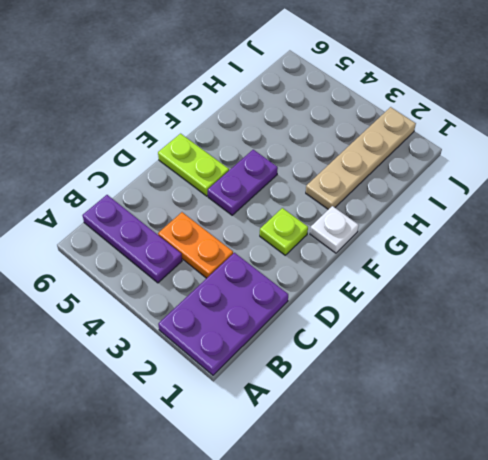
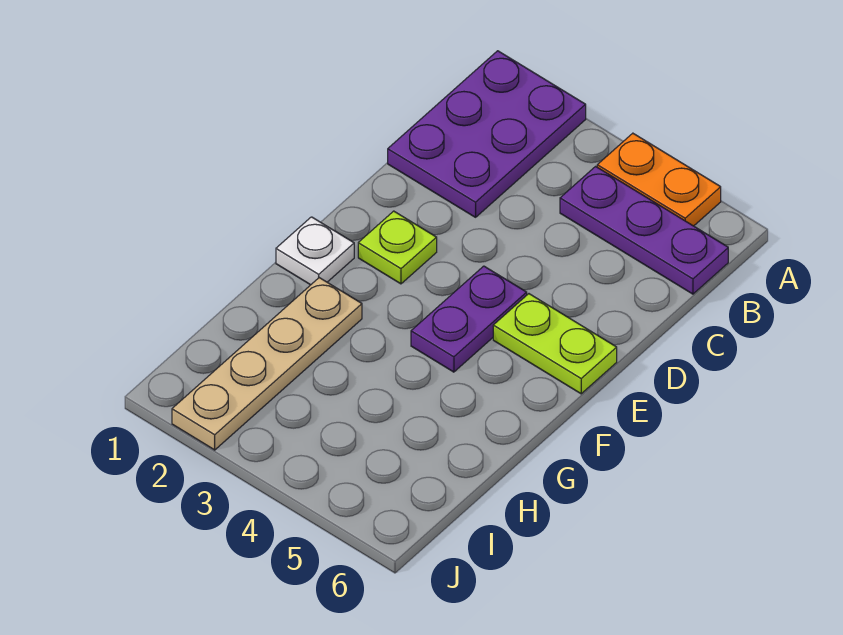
orange 1x2 plate [158,212,233,278] -> orange 1x2 plate moved to [597,133,721,226]

